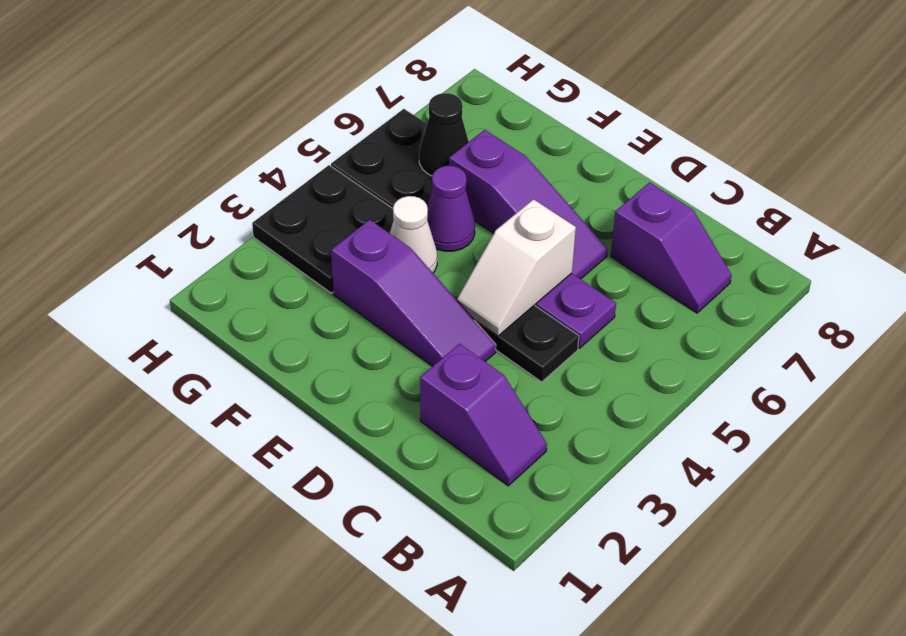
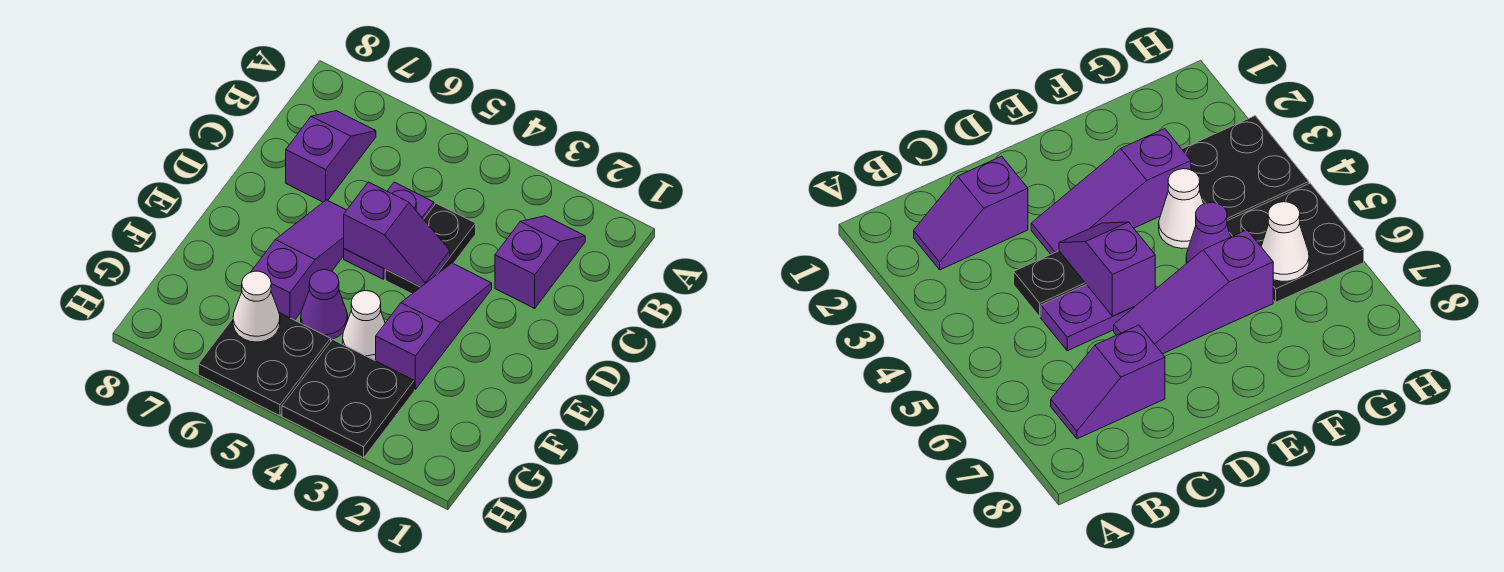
white 1x2 slope [457,199,576,336] -> purple 1x2 slope [344,182,450,287]
black 1x1 cone [419,93,469,176] -> white 1x1 cone [233,271,280,342]

